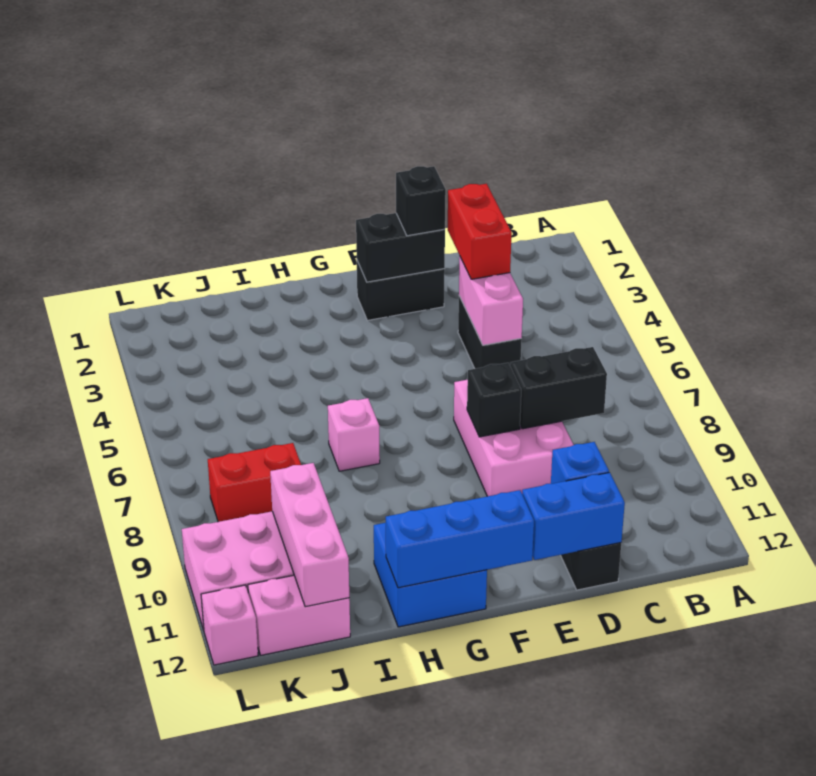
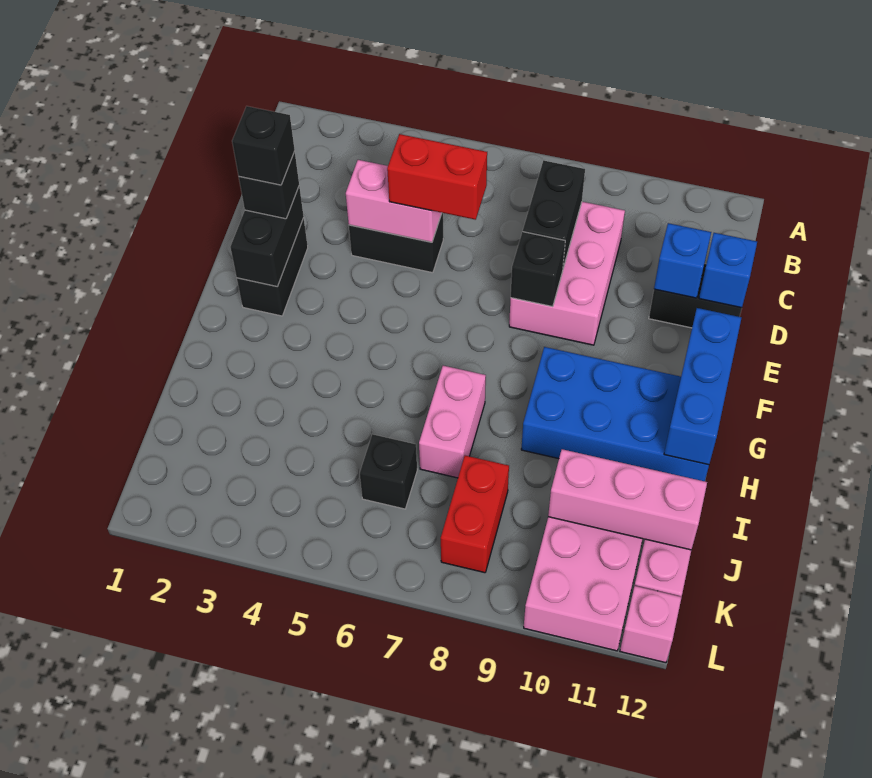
red 1x2 brick [448,184,512,279] -> red 1x2 brick moved to [387,134,487,220]
pink 2x3 brick [454,380,574,496] -> pink 2x3 brick turned to [509,202,625,345]
blue 1x2 brick [522,472,625,560] -> blue 1x1 brick [699,233,757,308]
none -> black 1x1 brick [232,106,295,185]
blue 2x2 brick [374,523,487,627] -> blue 2x4 brick [521,347,709,481]
pink 1x1 brick [328,398,380,471] -> pink 1x2 brick [419,366,486,478]
none -> black 1x1 brick [360,434,417,509]

